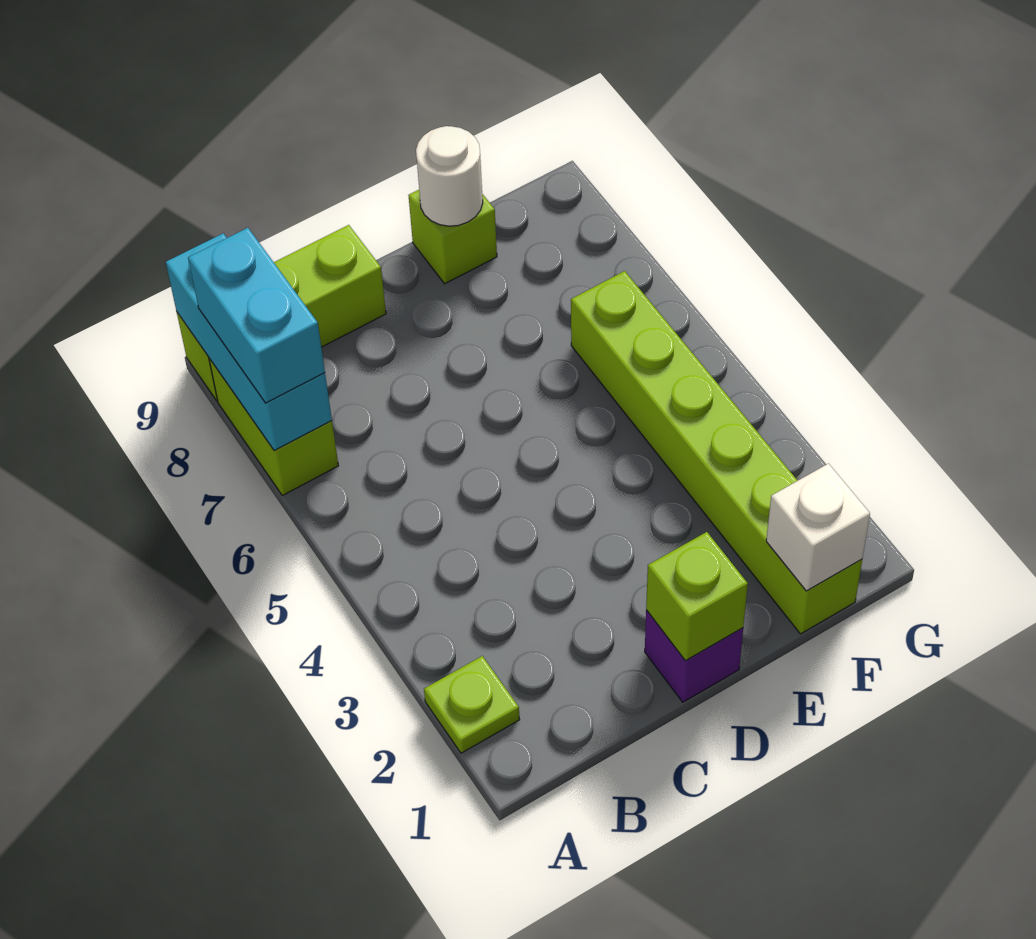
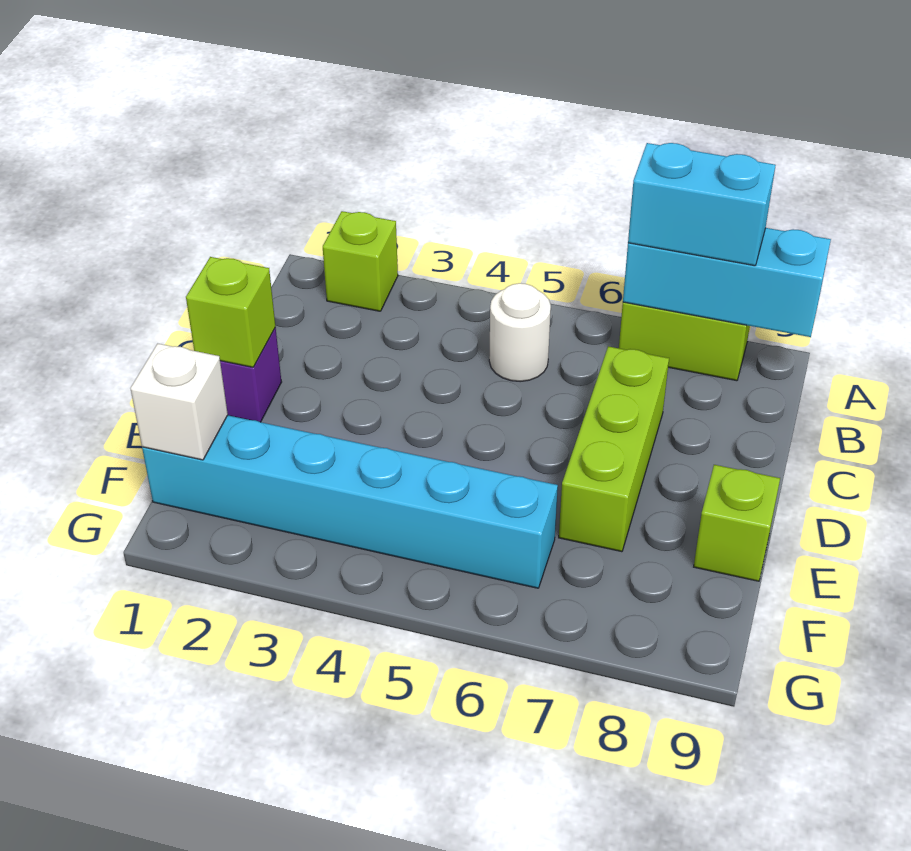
lime 1x1 plate [424,656,520,753] -> lime 1x1 brick [323,211,398,311]
lime 1x3 brick [177,225,386,401] -> lime 1x3 brick moved to [559,346,669,552]
white 1x1 round brick [416,126,483,226] -> white 1x1 round brick moved to [489,283,551,382]
lime 1x6 brick [571,271,862,634] -> cyan 1x6 brick [142,415,558,588]

